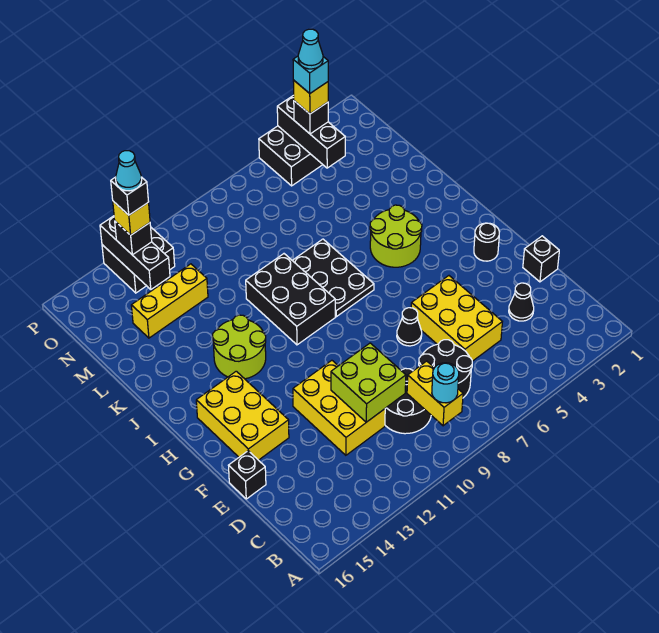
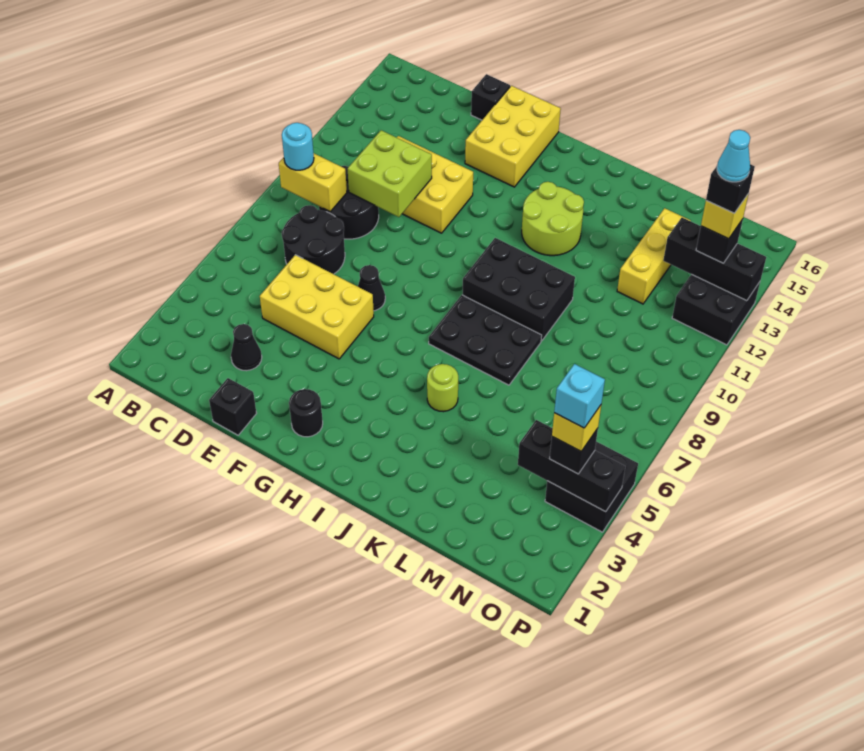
yellow 2x3 brick [196,371,289,460] -> yellow 2x3 brick turned to [465,86,561,187]
lime 2x2 round brick [370,205,422,267] -> lime 1x1 round brick [427,364,458,412]
cyan 1x1 cone [298,29,323,69] -> none

